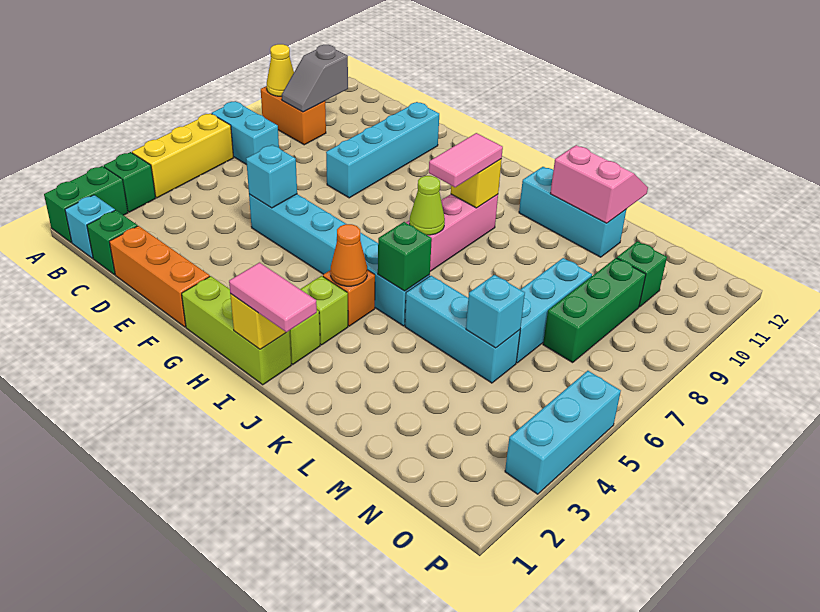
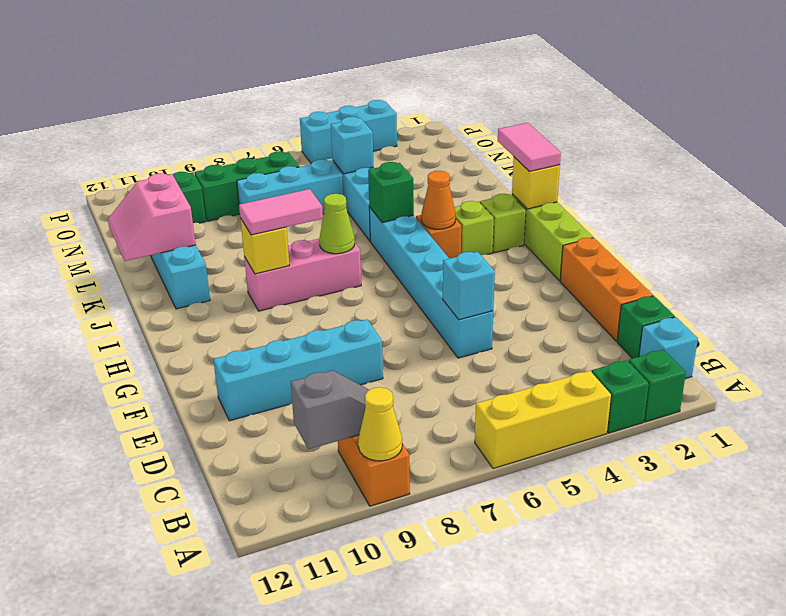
green 1x2 brick [44,166,128,243] -> green 1x1 brick [629,350,686,422]
cyan 1x2 brick [212,101,279,165] -> none

